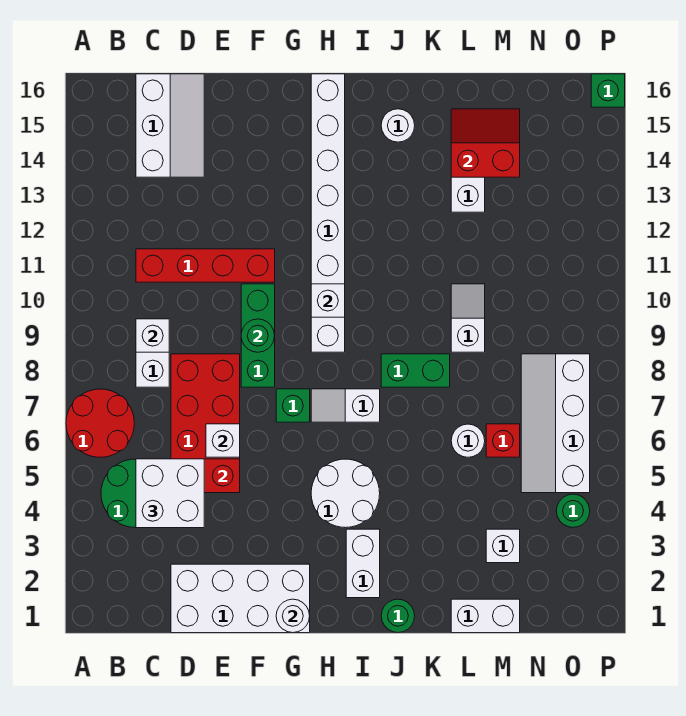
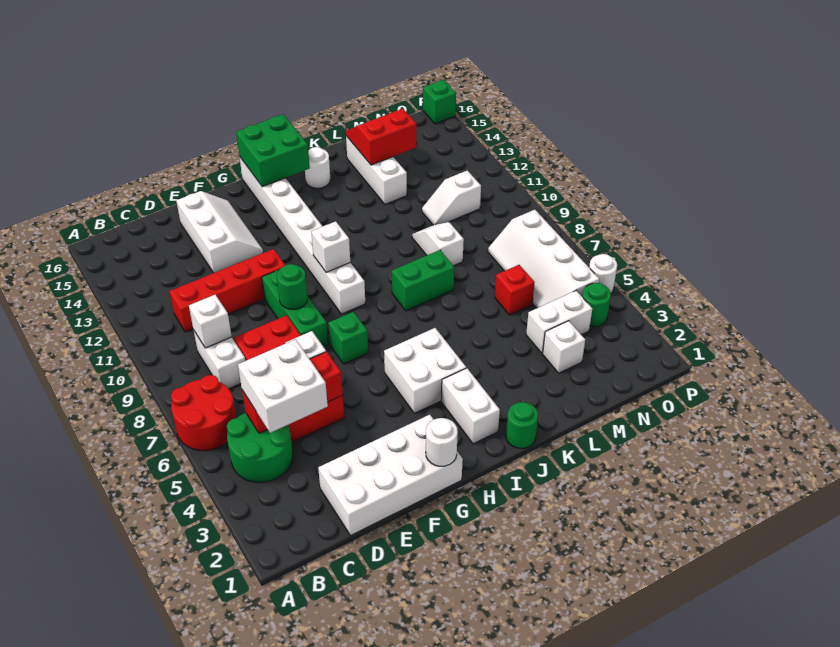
white 2x3 slope [136,74,204,177] -> white 2x3 slope moved to [176,191,263,273]
white 2x2 round brick [311,459,380,528] -> white 2x2 brick [384,328,466,413]
white 1x2 slope [311,389,380,422] -> white 1x2 slope moved to [422,170,481,225]
none -> green 2x2 brick [236,114,310,187]
white 1x2 brick [451,599,520,633] -> white 1x2 brick moved to [526,291,592,353]
white 1x1 round brick [451,424,485,457] -> white 1x1 round brick moved to [589,254,617,293]

